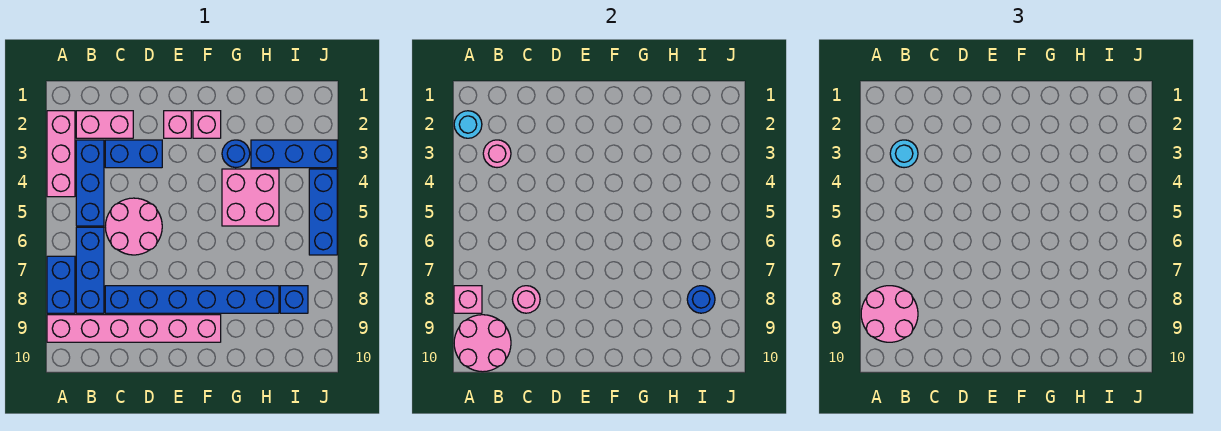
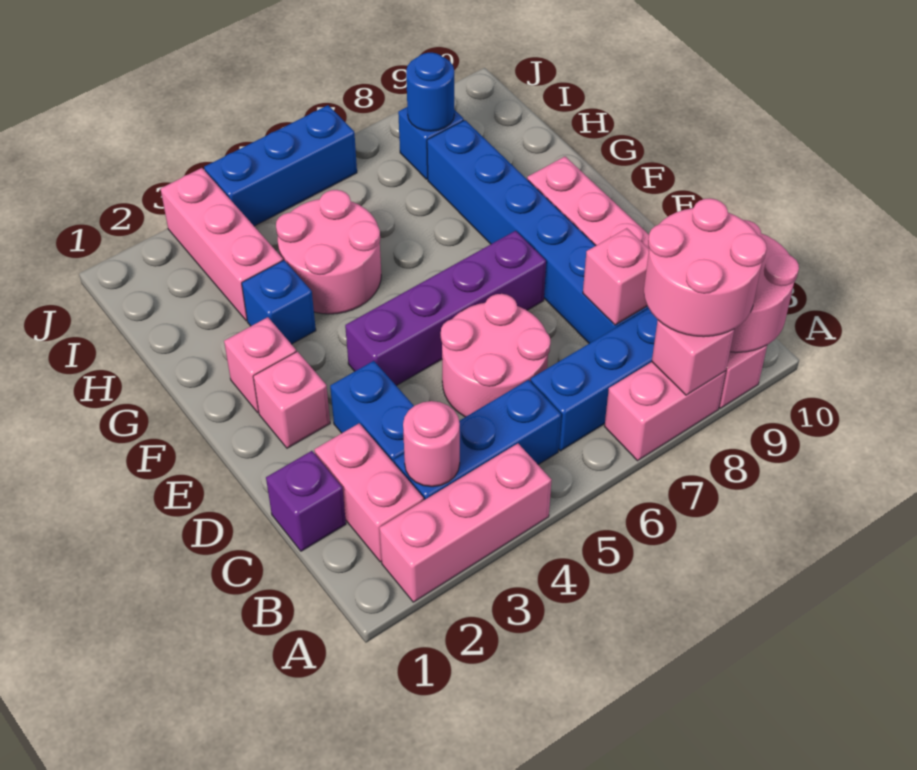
cyan 1x1 round brick [454,111,482,138] -> none
blue 1x2 brick [47,256,75,313] -> pink 1x2 brick [605,362,726,461]
cyan 1x1 round brick [890,140,918,168] -> none
none -> purple 1x1 brick [266,451,346,551]
pink 1x1 round brick [512,286,540,313] -> pink 1x1 brick [583,228,649,325]
none -> purple 1x4 brick [345,231,546,386]
blue 1x1 round brick [222,140,250,168] -> blue 1x1 brick [242,260,316,344]
pink 2x2 brick [222,169,279,226] -> pink 2x2 round brick [276,190,381,314]
blue 1x3 brick [251,140,337,168] -> pink 1x3 brick [161,168,283,321]

